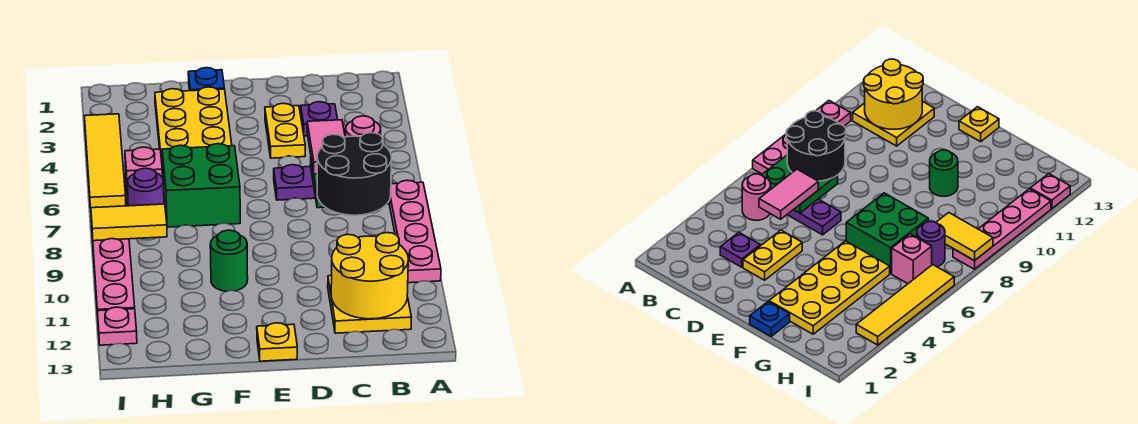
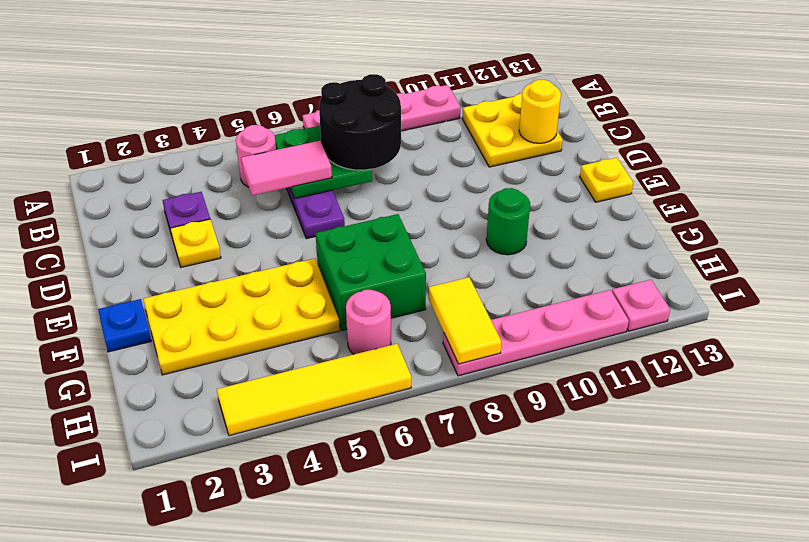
yellow 2x2 round brick [331,233,408,319] -> yellow 1x1 round brick [519,80,561,143]
yellow 1x2 plate [265,103,305,158] -> yellow 1x1 plate [170,219,221,267]
pink 1x1 brick [125,147,163,204] -> pink 1x1 round brick [346,290,391,354]
purple 1x1 round brick [128,168,164,206] -> none

